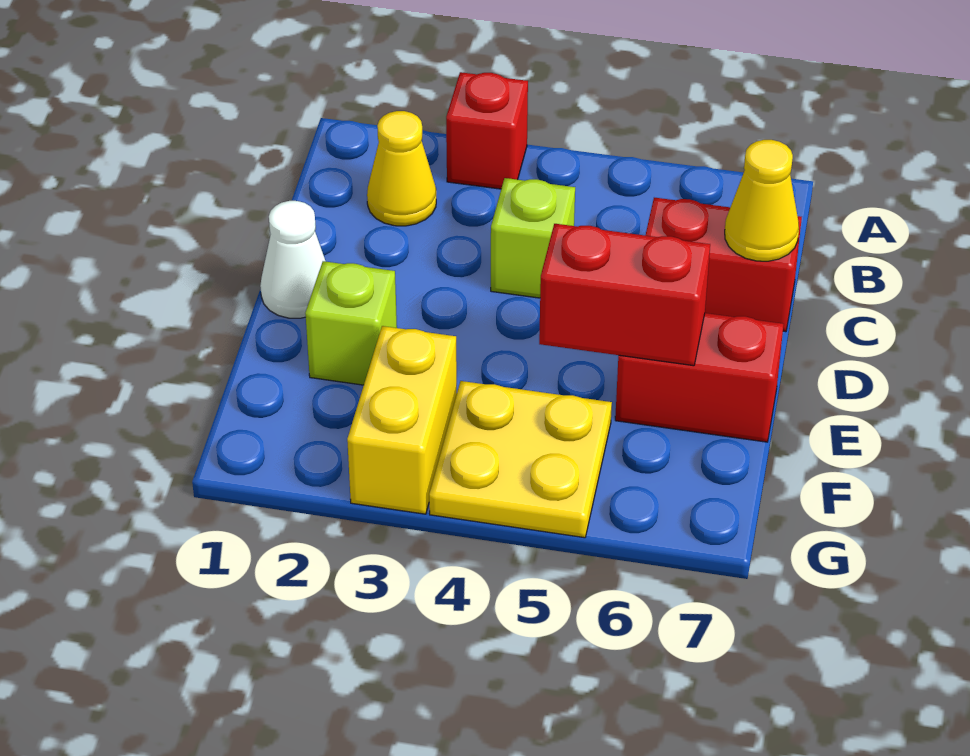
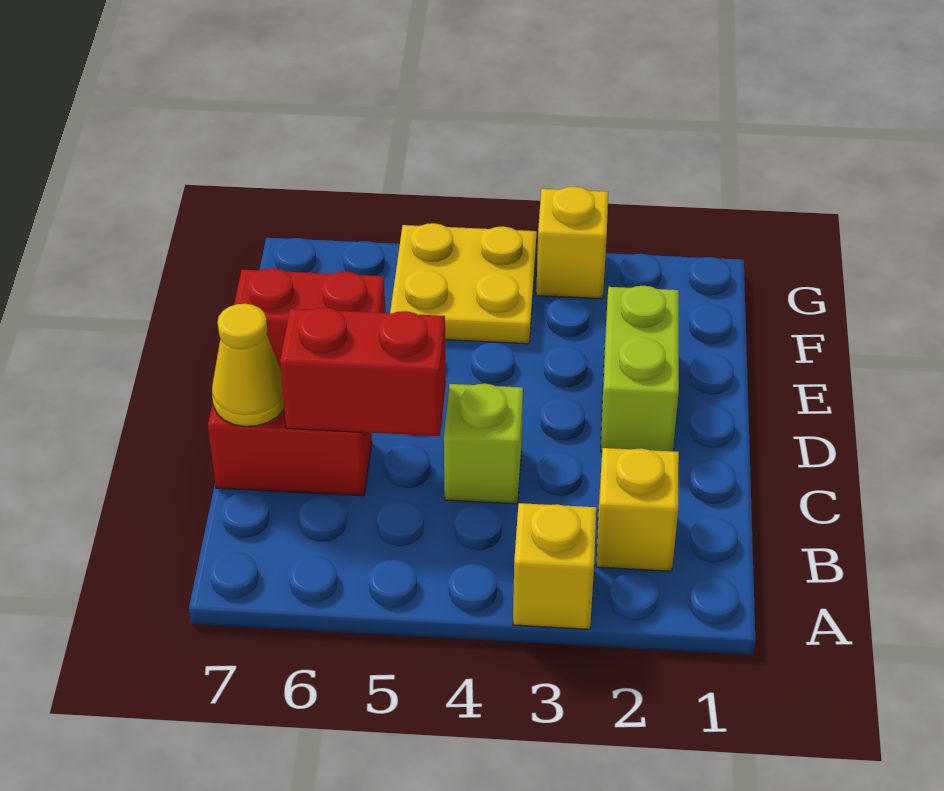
red 1x1 brick [446,72,528,189] -> yellow 1x1 brick [513,503,596,629]
yellow 1x1 cone [367,111,436,226] -> yellow 1x1 brick [596,448,679,571]
white 1x1 cone [260,201,325,318] -> none
lime 1x1 brick [305,261,397,385] -> lime 1x2 brick [601,286,679,452]
red 1x2 brick [539,224,710,366] -> red 1x2 brick moved to [280,307,446,436]
yellow 1x2 brick [347,326,457,514] -> yellow 1x1 brick [536,187,608,299]

